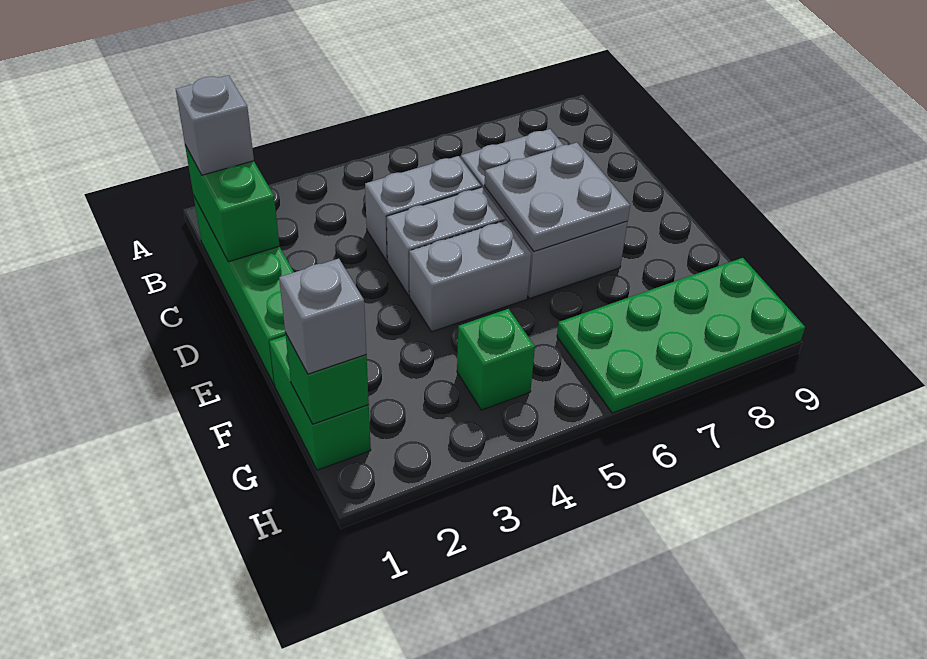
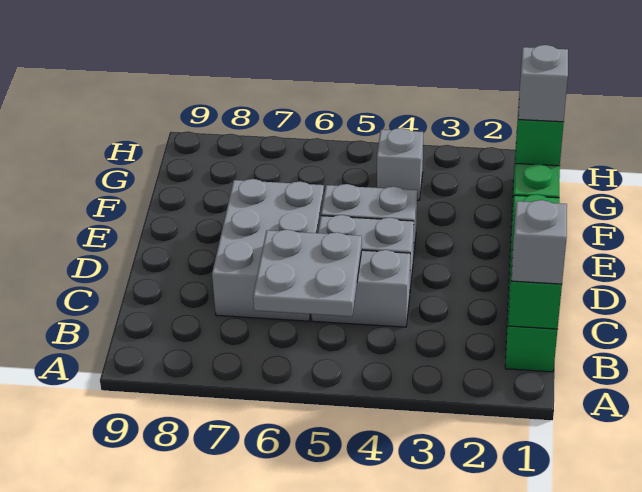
grey 2x2 plate [484,143,630,251] -> grey 2x2 plate moved to [253,230,362,316]
green 1x1 brick [457,309,535,410] -> grey 1x1 brick [377,128,423,200]
green 2x4 plate [557,258,805,413] -> none

